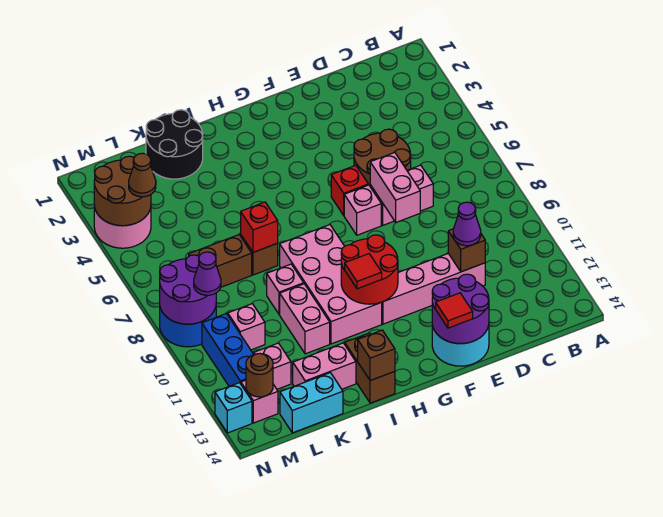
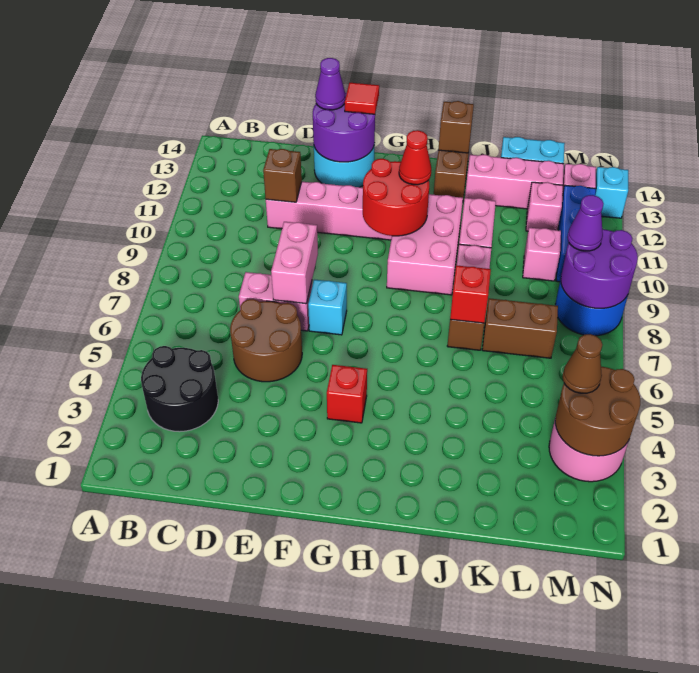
purple 1x1 cone [453,202,481,246] -> purple 1x1 cone moved to [315,58,346,110]
red 1x1 brick [331,165,368,215] -> red 1x1 brick moved to [327,365,367,423]
pink 1x1 brick [344,185,381,235] -> cyan 1x1 brick [308,279,347,335]
pink 2x4 brick [280,225,382,344] -> pink 2x3 brick [387,194,463,295]
red 1x1 tile [345,254,382,289] -> red 1x1 cone [399,130,431,185]
black 2x2 round brick [146,110,203,179] -> black 2x2 round brick moved to [141,346,218,432]
pink 1x2 brick [293,343,356,389] -> pink 1x3 brick [465,155,564,209]
brown 1x1 round brick [246,354,273,397] -> none

